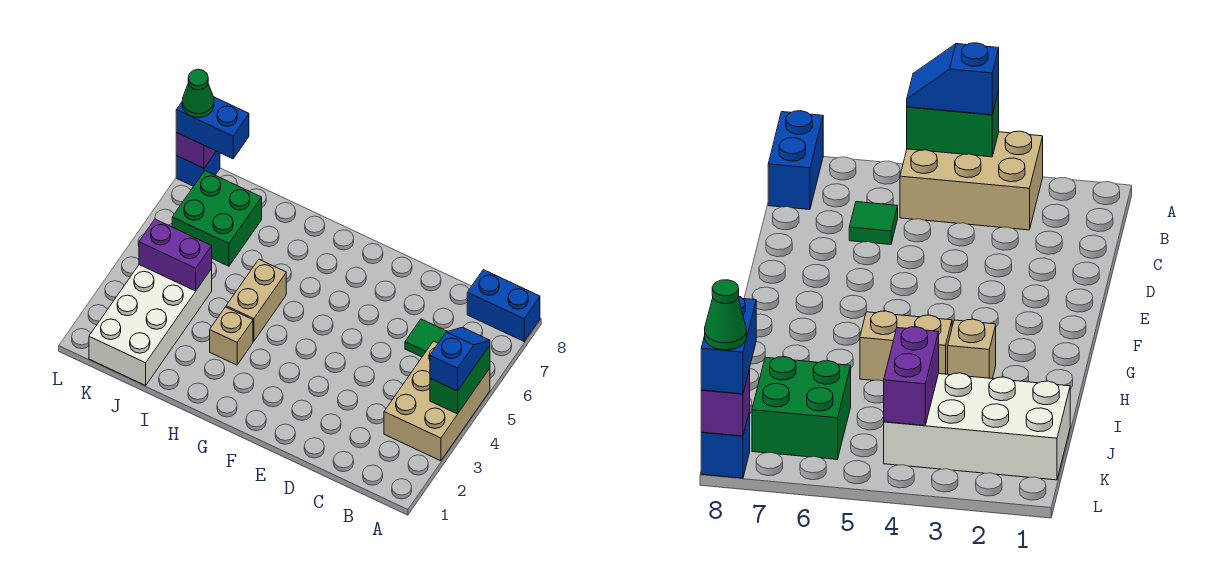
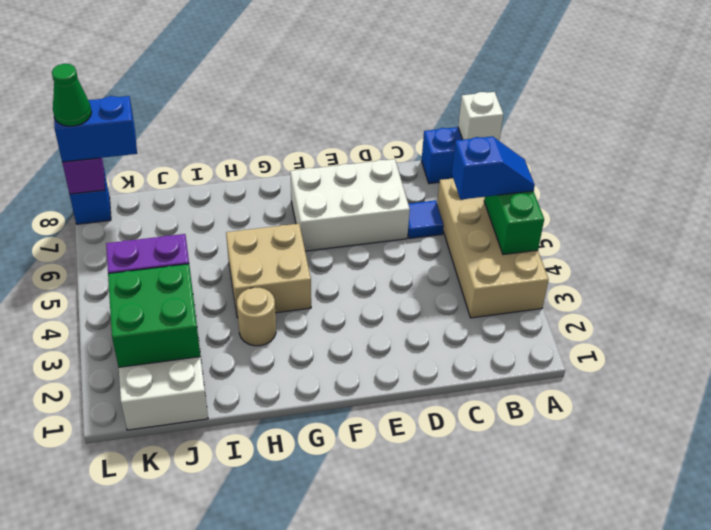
tan 2x3 brick [384,341,490,461] -> tan 2x4 brick [437,178,549,318]
blue 1x2 slope [430,327,490,391] -> blue 1x2 slope turned to [452,136,535,199]
none -> white 1x1 brick [458,92,504,141]
green 1x1 tile [405,319,447,357] -> blue 1x1 tile [408,200,444,239]
none -> white 2x3 brick [290,159,410,251]
tan 1x1 brick [210,307,253,365] -> tan 1x1 round brick [237,288,276,346]
tan 1x2 brick [226,259,286,341] -> tan 2x2 brick [226,224,311,318]
green 2x2 brick [172,171,262,266] -> green 2x2 brick moved to [108,264,201,367]

